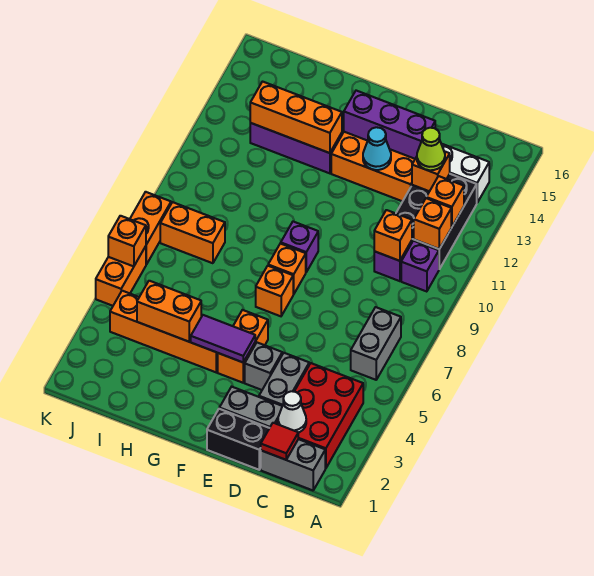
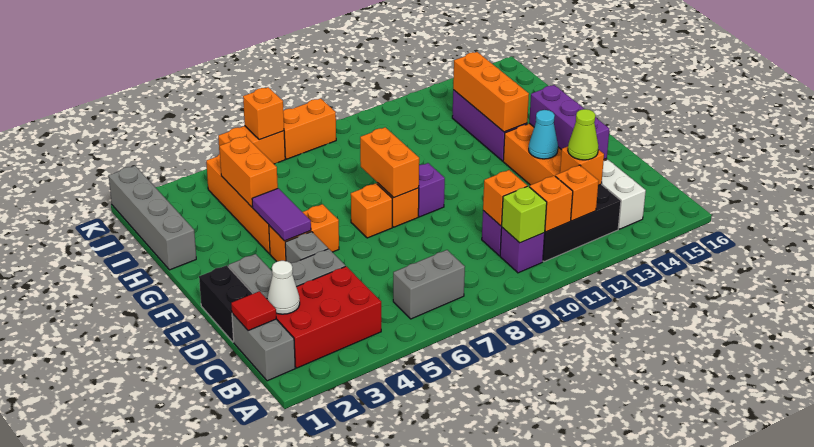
none -> lime 1x1 brick [502,186,547,243]
none -> grey 1x4 brick [109,166,196,270]
orange 1x2 brick [160,202,225,263] -> orange 1x2 brick moved to [360,127,419,198]

